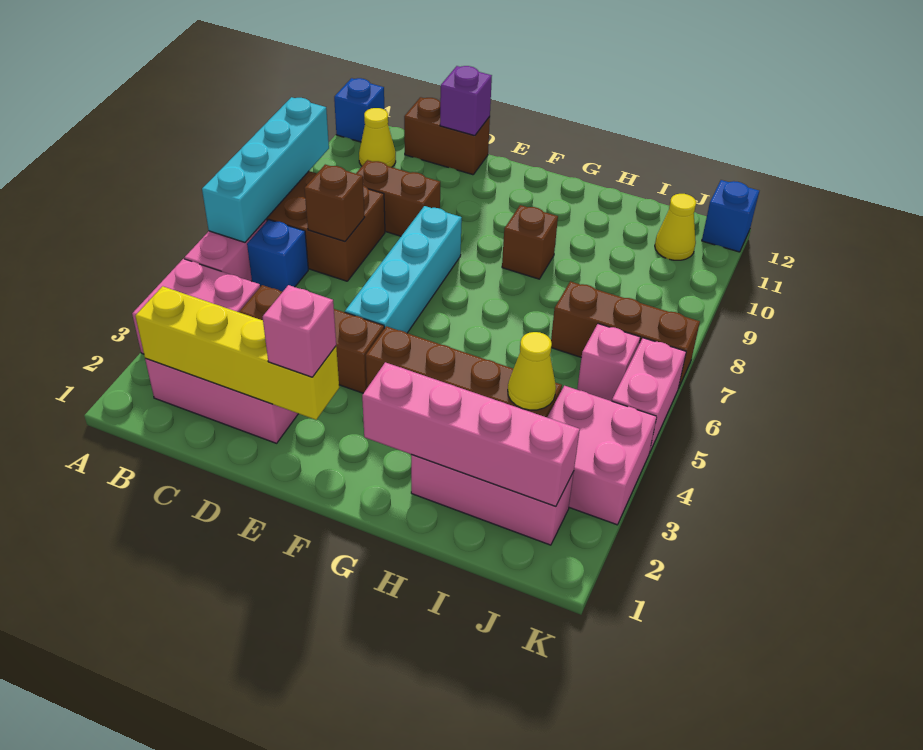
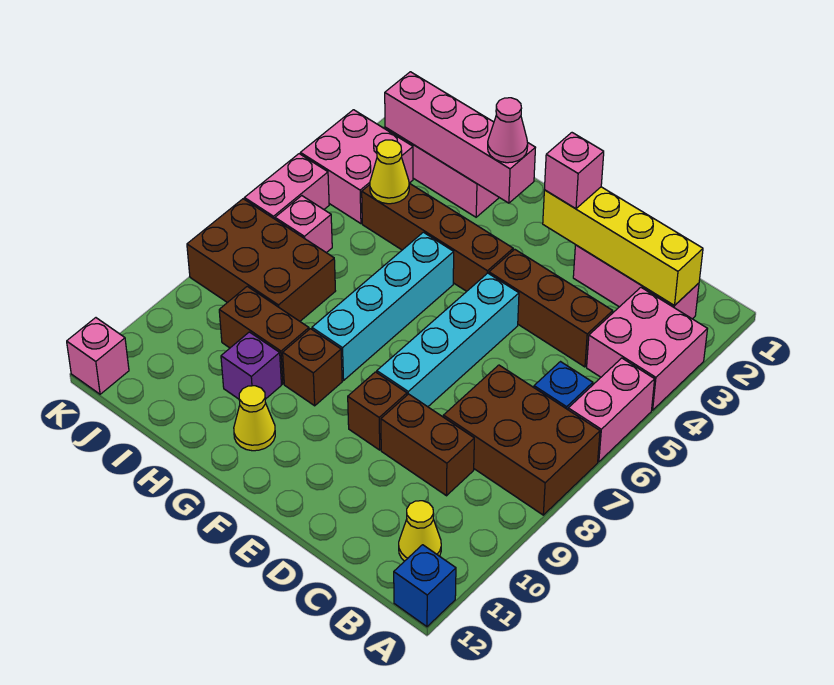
cyan 1x4 brick [202,97,329,242] -> cyan 1x4 brick moved to [312,232,454,381]
brown 1x1 brick [304,165,365,241] -> brown 1x1 brick moved to [348,372,407,450]
brown 1x2 brick [404,97,490,175] -> brown 1x2 brick moved to [219,286,309,384]
purple 1x1 brick [440,66,492,136] -> purple 1x1 brick moved to [221,332,281,399]
none -> pink 1x1 cone [488,98,528,163]
brown 1x3 brick [551,281,700,389] -> brown 2x3 brick [187,199,335,321]
yellow 1x1 cone [655,194,696,260] -> yellow 1x1 cone moved to [234,386,275,451]
blue 1x1 brick [702,180,759,252] -> pink 1x1 brick [67,318,129,394]

